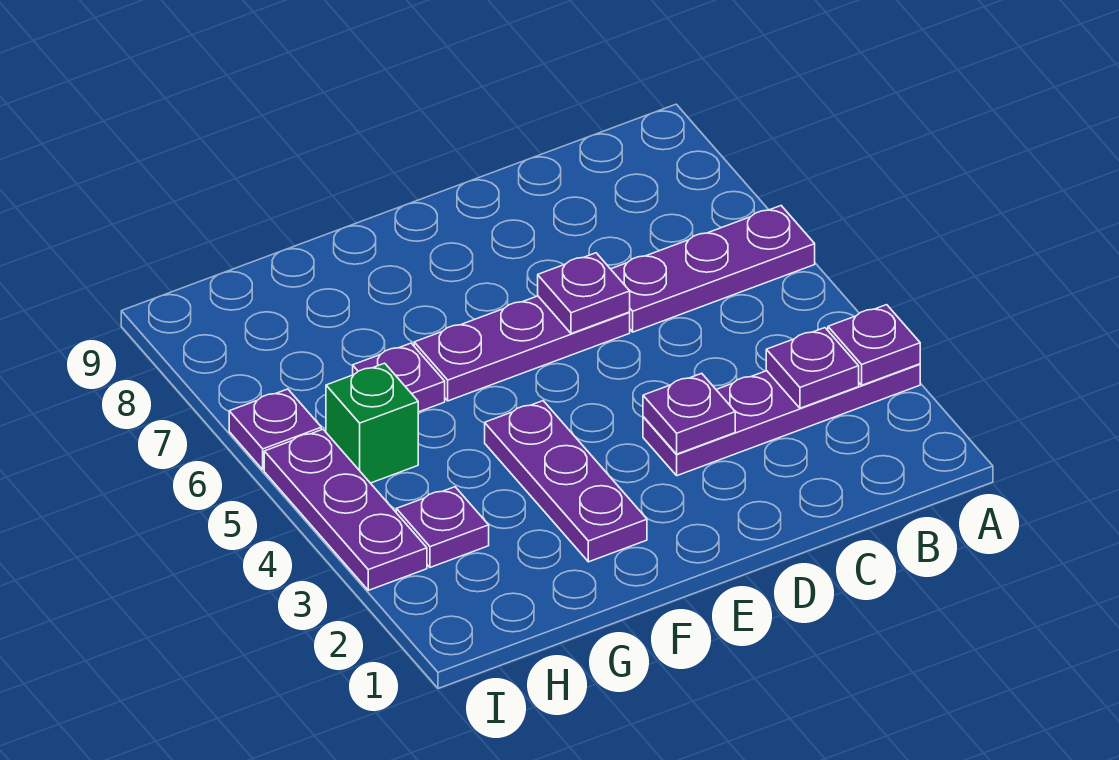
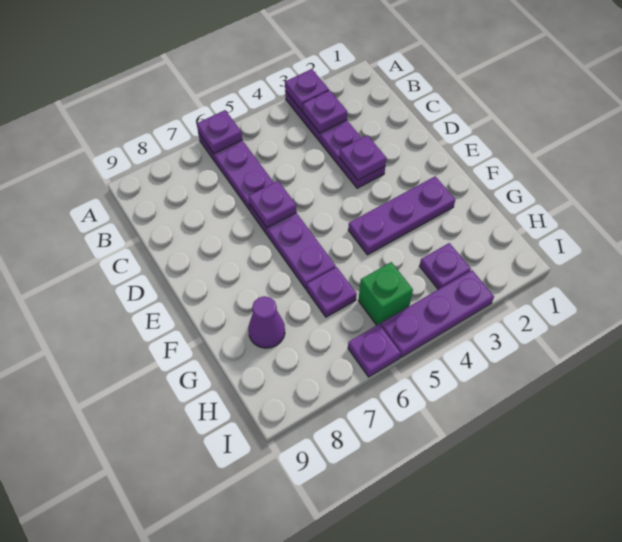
none -> purple 1x1 plate [197,110,242,154]
none -> purple 1x1 cone [248,296,285,348]

